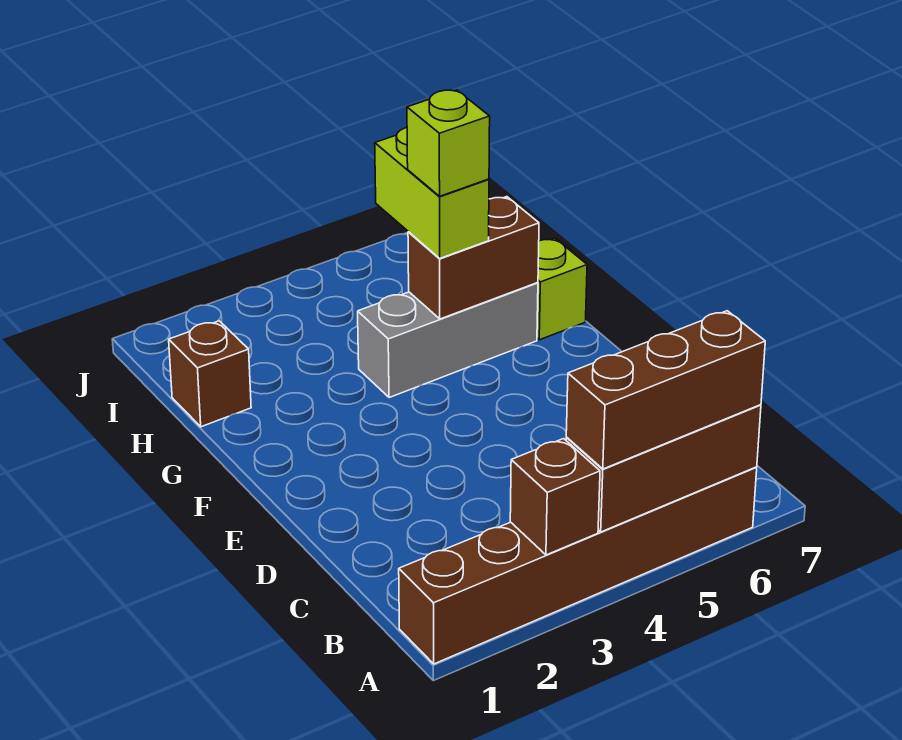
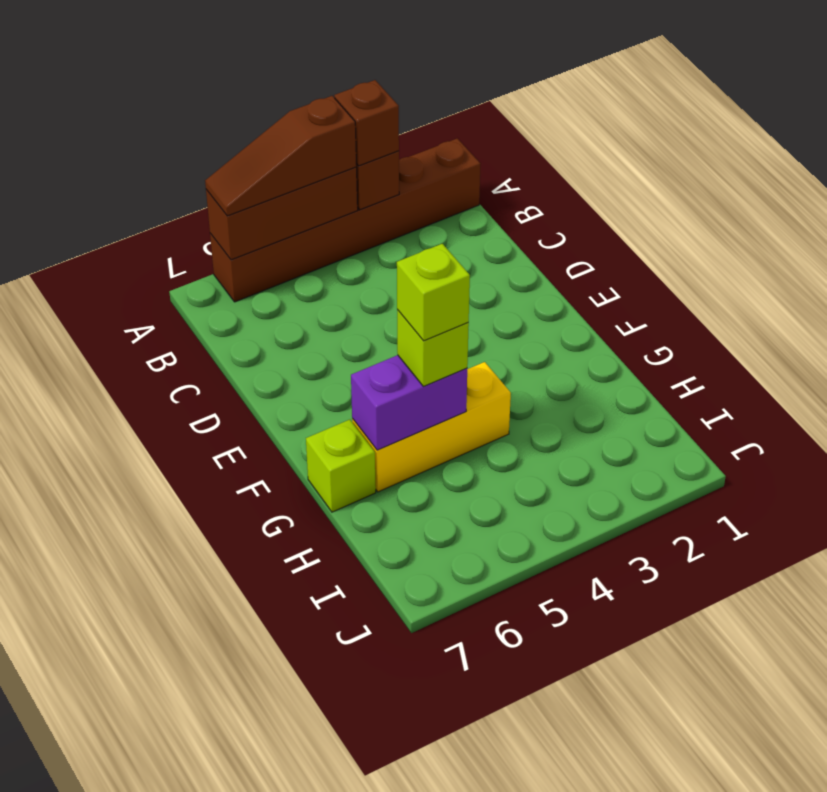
brown 1x3 brick [566,311,765,469] -> brown 1x3 slope [205,96,356,216]
grey 1x3 brick [358,283,538,398] -> yellow 1x3 brick [352,362,511,492]
brown 1x2 brick [408,197,539,319] -> purple 1x2 brick [351,355,467,450]
lime 1x2 brick [375,128,489,258] -> lime 1x1 brick [397,310,469,386]
brown 1x1 brick [169,321,251,427] -> brown 1x1 brick moved to [334,80,399,166]

